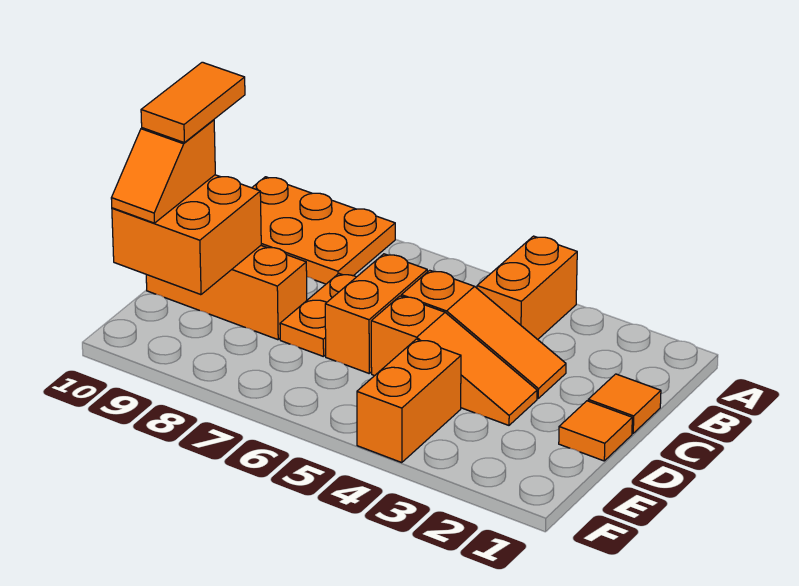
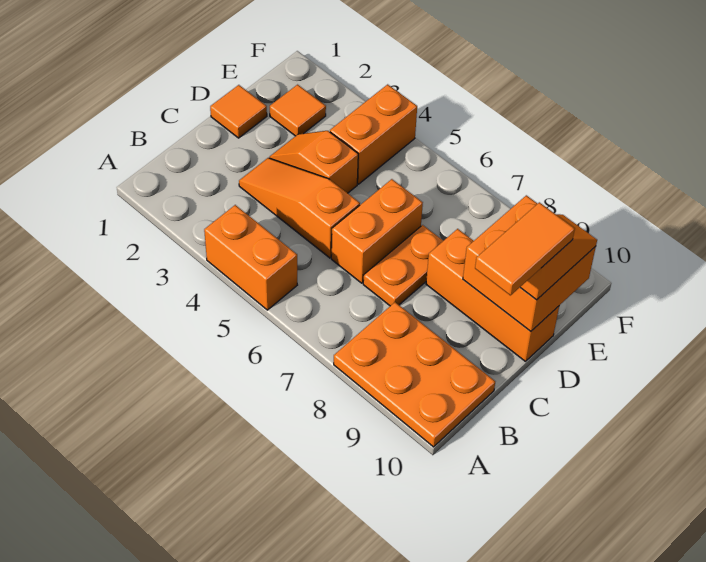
orange 1x2 brick [477,236,577,339] -> orange 1x2 brick turned to [204,205,297,310]
orange 1x1 tile [588,374,661,433] -> orange 1x1 tile moved to [270,85,326,136]
orange 1x3 slope [371,296,537,425] -> orange 1x2 slope [269,131,358,193]

